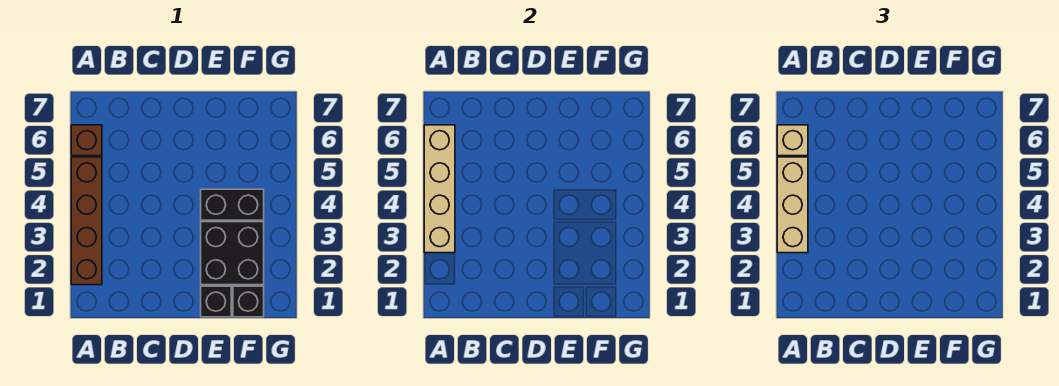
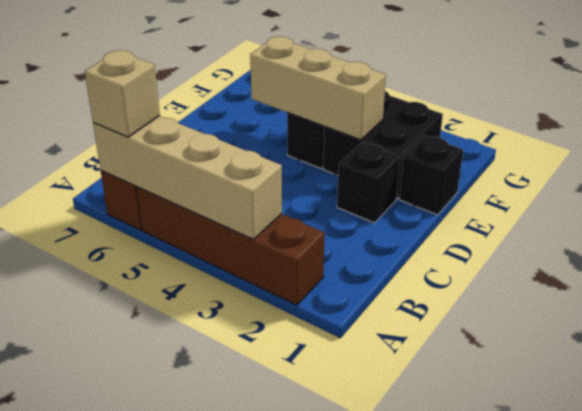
tan 1x3 brick [777,157,808,253] -> tan 1x3 brick moved to [250,36,386,140]
black 1x1 brick [233,286,264,317] -> black 1x1 brick moved to [337,143,400,223]

